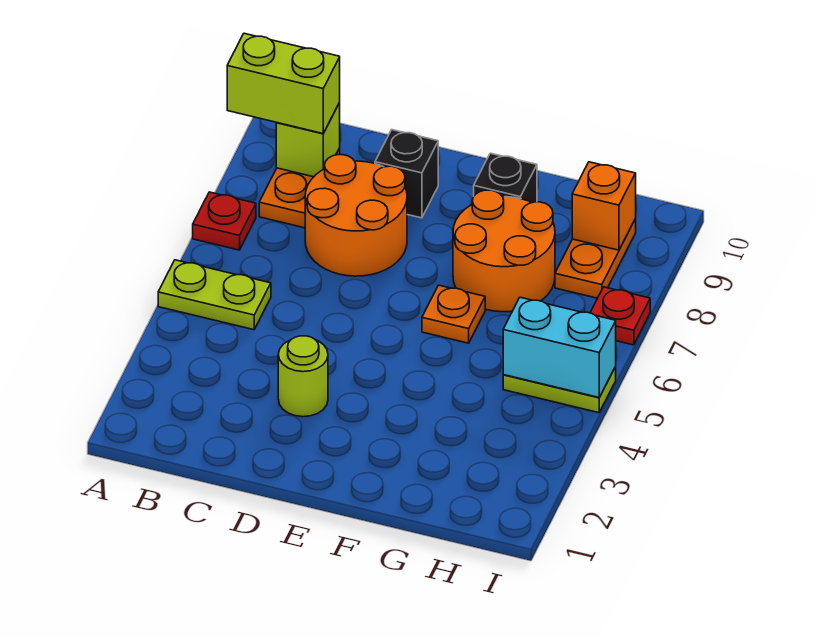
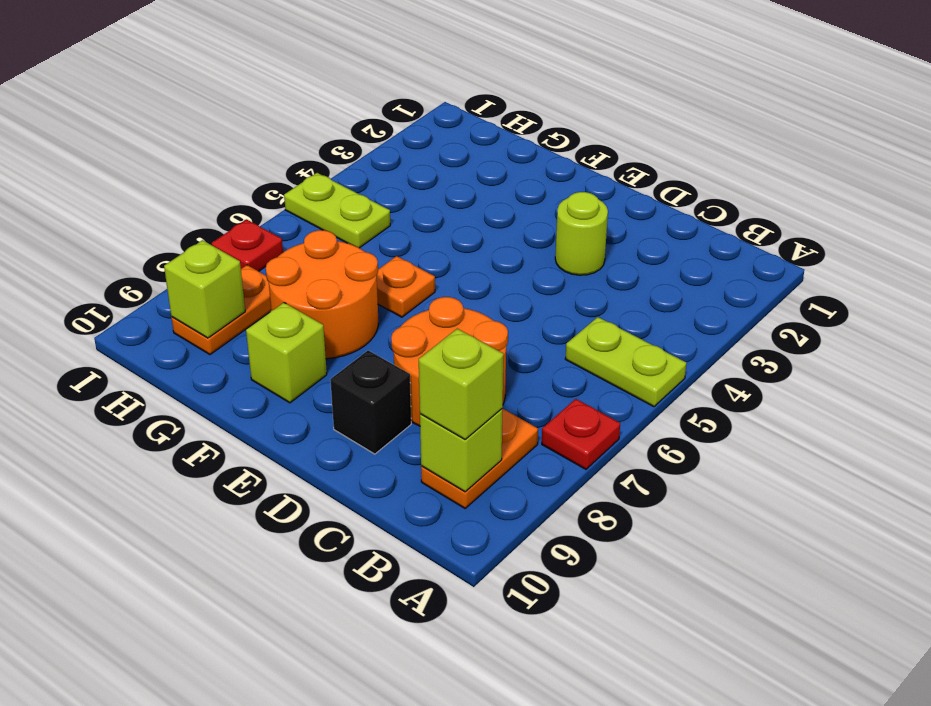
lime 1x2 brick [227,33,340,133] -> lime 1x1 brick [419,329,504,440]
black 1x1 brick [474,153,537,203] -> lime 1x1 brick [246,303,327,403]
cyan 1x2 brick [503,297,616,397] -> none
orange 1x1 brick [572,162,636,250] -> lime 1x1 brick [164,240,245,338]

